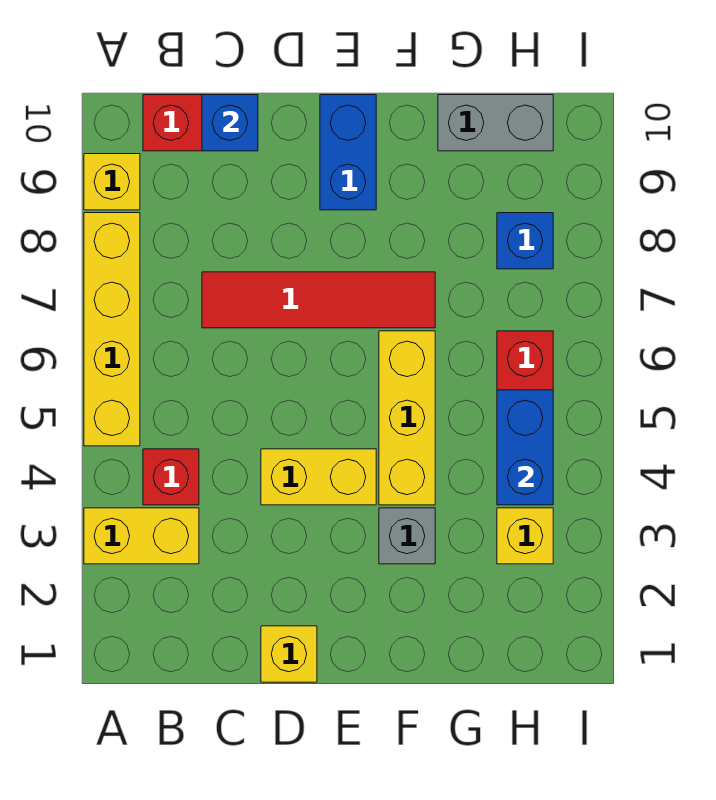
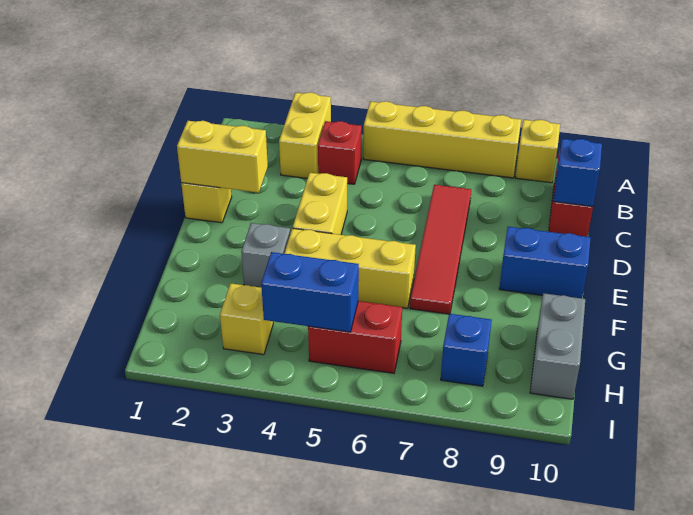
none -> yellow 1x2 brick [177,121,268,193]

